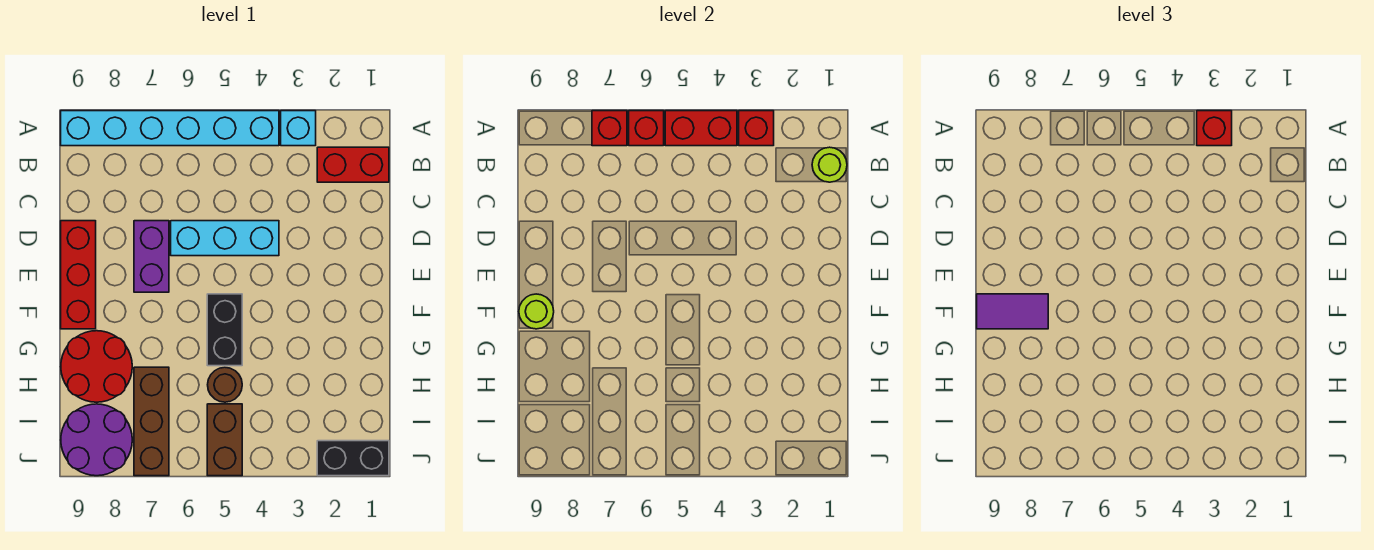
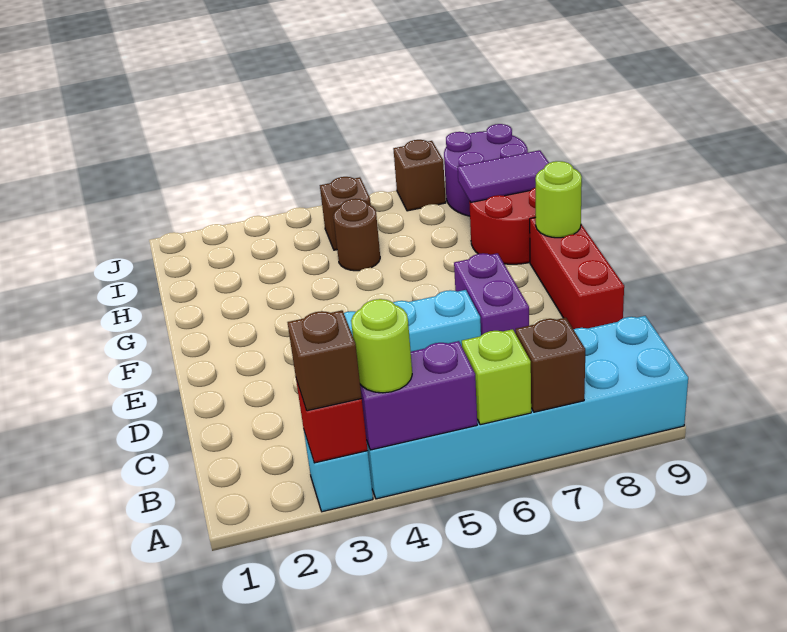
red 1x1 brick [1197,111,1232,146] -> brown 1x1 brick [287,310,362,411]
cyan 1x6 brick [61,111,279,146] -> cyan 2x6 brick [367,316,688,499]
red 1x2 brick [665,111,737,146] -> purple 1x2 brick [360,341,477,450]
red 1x1 brick [629,111,664,146] -> lime 1x1 brick [462,329,531,425]
red 1x1 brick [592,111,627,146] -> brown 1x1 brick [516,318,585,412]
red 1x2 brick [317,147,389,182] -> none
lime 1x1 round brick [812,147,847,182] -> lime 1x1 round brick moved to [351,299,412,393]
black 1x2 brick [207,294,242,366] -> none
purple 1x2 tile [977,294,1048,329] -> purple 1x2 tile moved to [458,150,549,202]
brown 1x3 brick [134,367,169,476] -> brown 1x1 brick [393,140,446,211]
brown 1x2 brick [207,404,242,476] -> brown 1x1 brick [320,177,371,250]
black 1x2 brick [317,441,389,476] -> none

